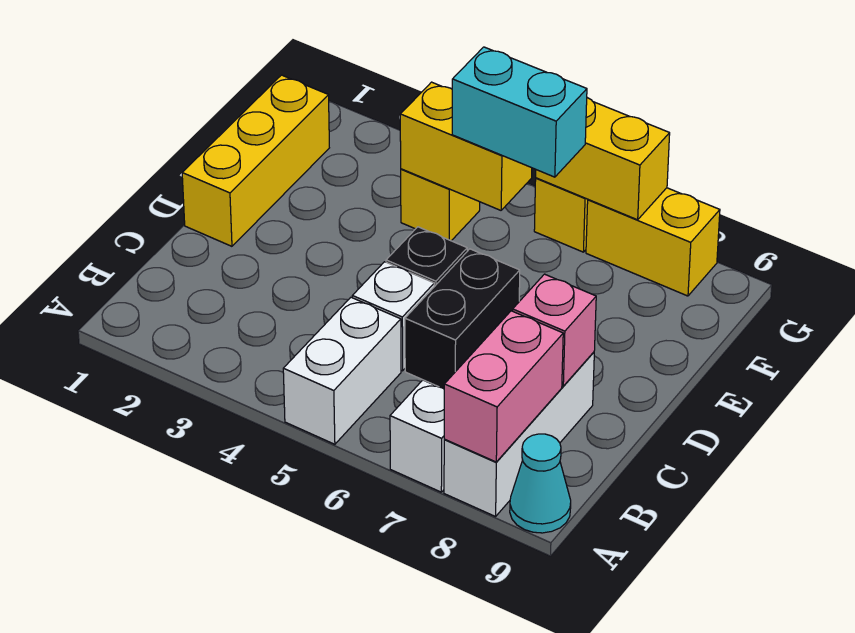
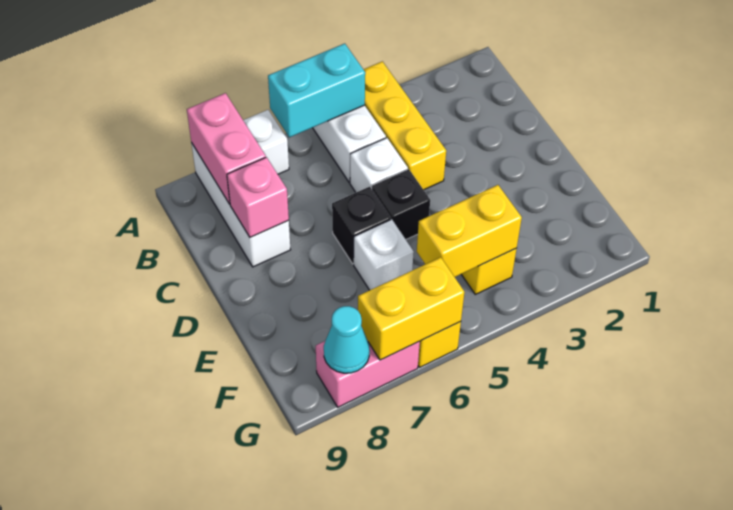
cyan 1x1 cone [510,434,571,533] -> cyan 1x1 cone moved to [324,306,370,373]
black 1x2 brick [405,249,520,389] -> black 1x1 brick [332,187,391,264]
yellow 1x3 brick [182,75,329,246] -> yellow 1x3 brick moved to [363,61,446,190]
none -> white 1x1 brick [354,219,414,290]
cyan 1x2 brick [452,47,587,177] -> cyan 1x2 brick moved to [268,44,365,137]
yellow 1x2 brick [586,188,720,296] -> pink 1x2 brick [316,341,420,407]

